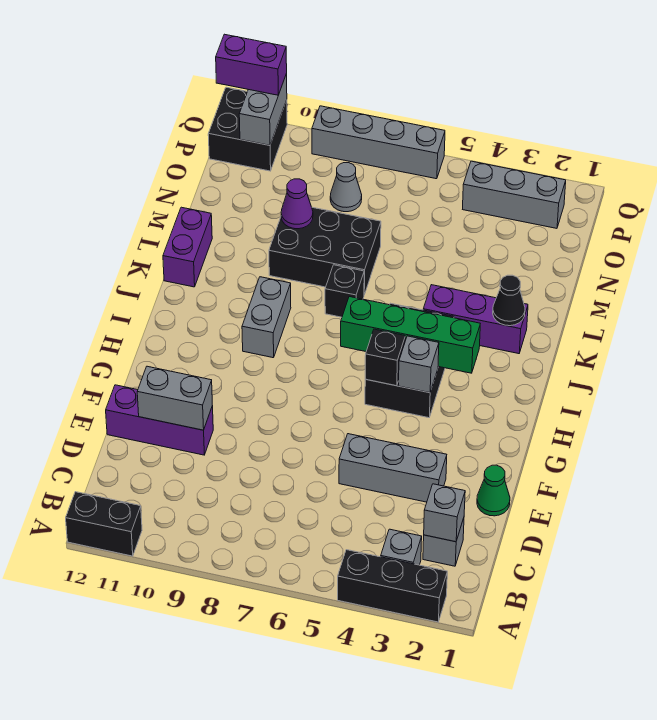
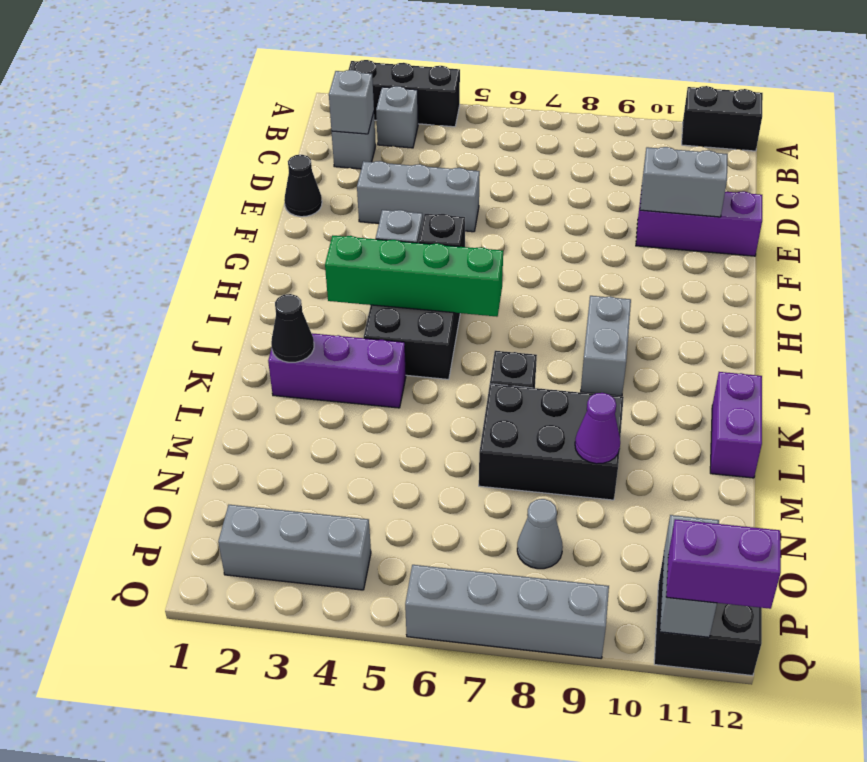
green 1x1 cone [477,465,510,516] -> black 1x1 cone [284,155,322,217]

